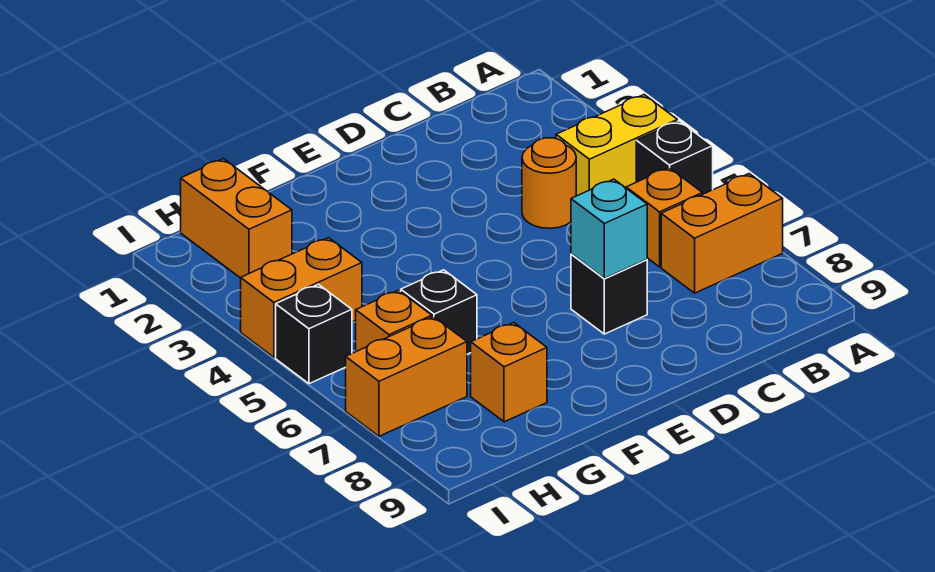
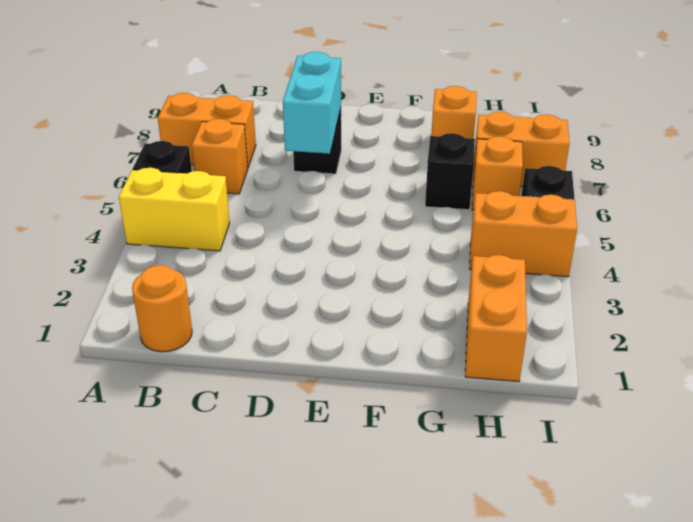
orange 1x1 round brick [522,138,576,228] -> orange 1x1 round brick moved to [132,265,192,352]
cyan 1x1 brick [571,179,647,278] -> cyan 1x2 brick [283,52,341,154]

